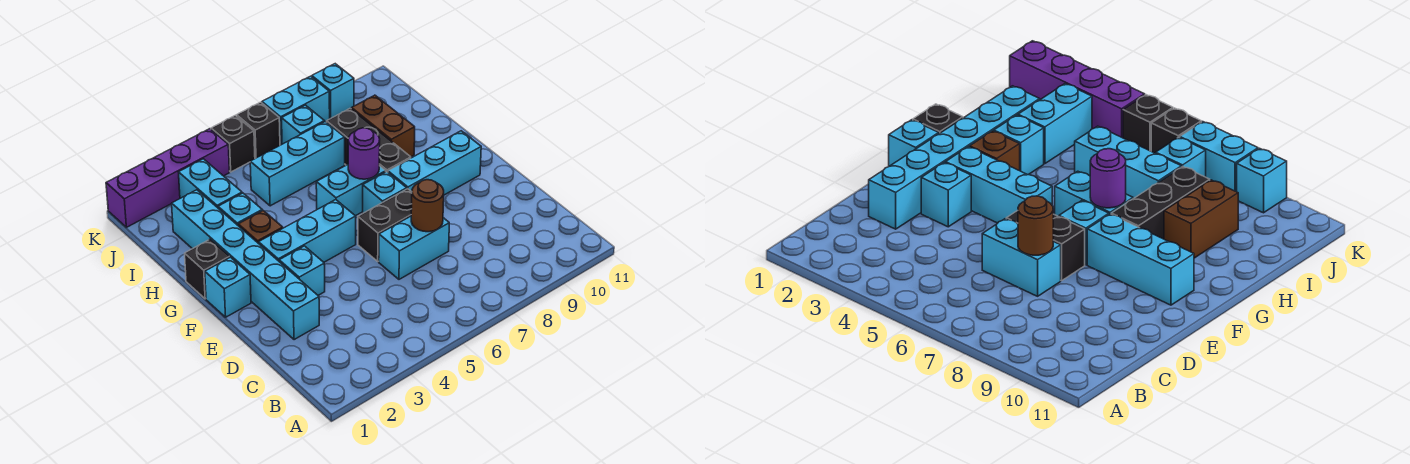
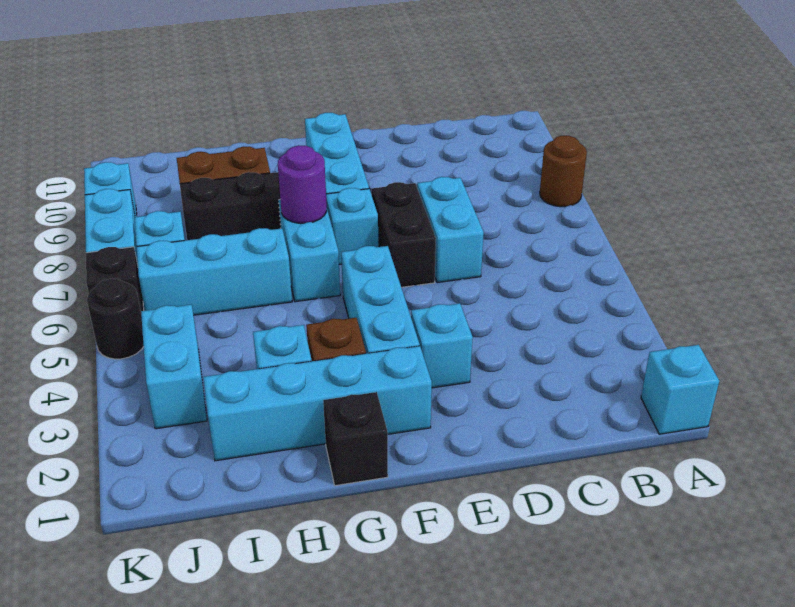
cyan 1x6 brick [172,190,319,340] -> cyan 1x4 brick [203,346,432,461]
brown 1x1 round brick [411,180,444,232] -> brown 1x1 round brick moved to [540,136,587,207]
cyan 1x1 brick [205,257,251,317] -> cyan 1x1 brick moved to [641,345,719,434]
cyan 1x2 brick [179,159,242,208] -> cyan 1x2 brick turned to [141,305,207,429]
cyan 1x3 brick [250,122,345,206] -> cyan 1x3 brick turned to [137,228,292,315]
purple 1x4 brick [106,129,230,227] -> none
black 1x1 brick [211,115,255,172] -> black 1x1 round brick [87,279,144,359]

